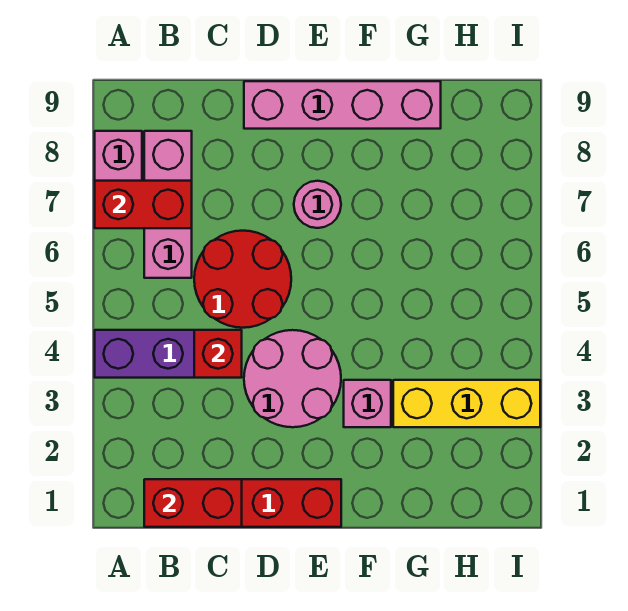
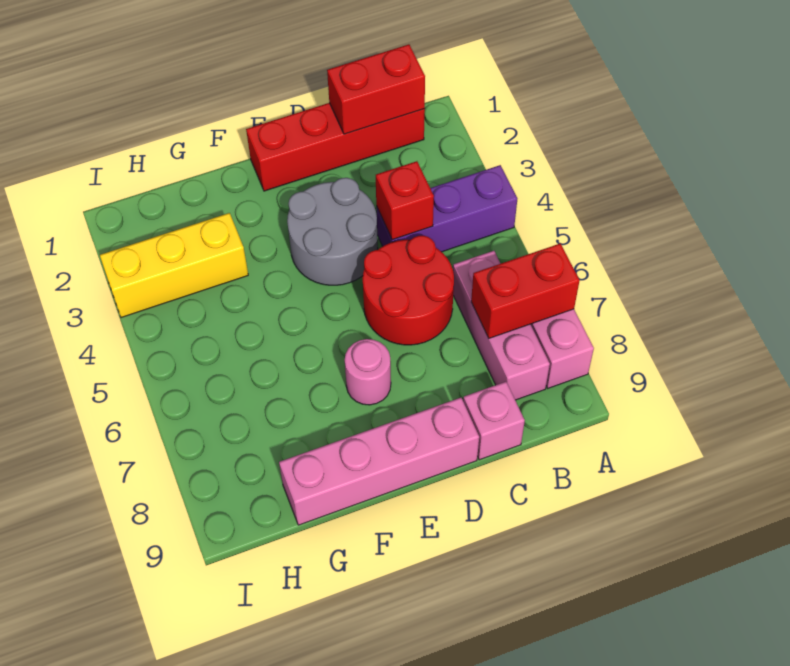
pink 2x2 round brick [244,330,341,427] -> grey 2x2 round brick [287,178,378,285]
pink 1x1 brick [344,380,391,427] -> pink 1x1 brick moved to [463,382,525,460]

